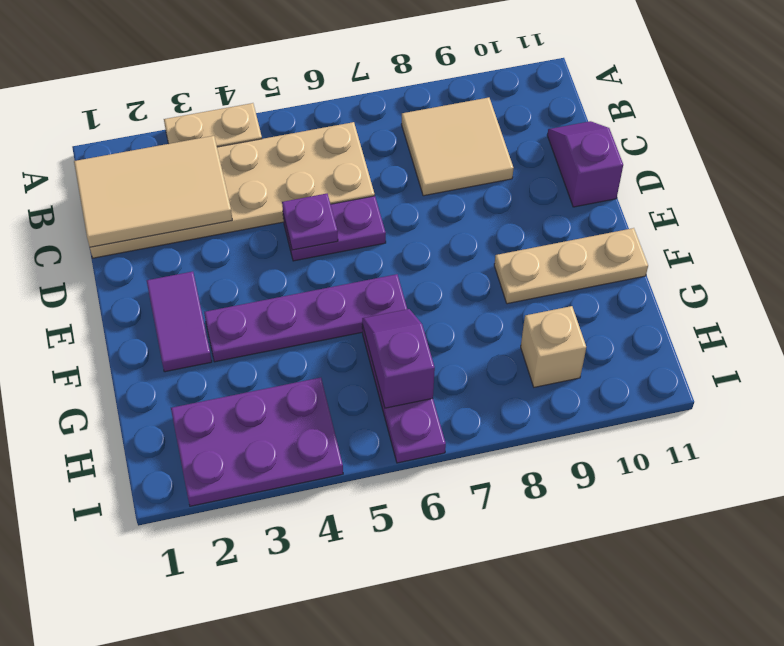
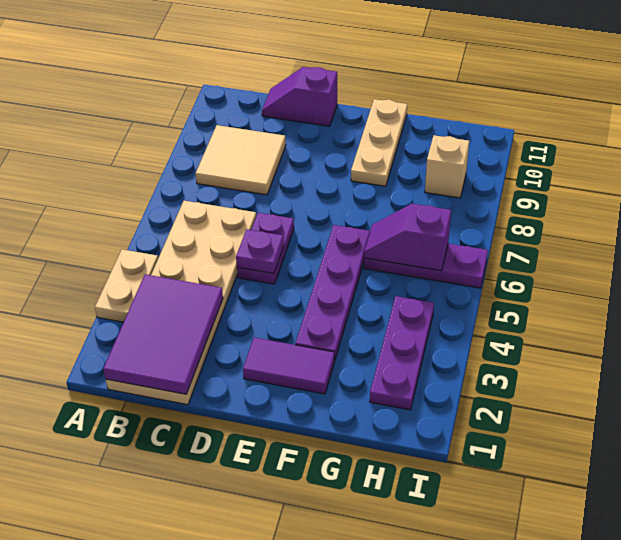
tan 2x3 tile [74,136,232,247] -> purple 2x3 tile [103,274,223,394]
purple 2x3 plate [171,378,343,506] -> purple 1x3 plate [370,296,434,410]

